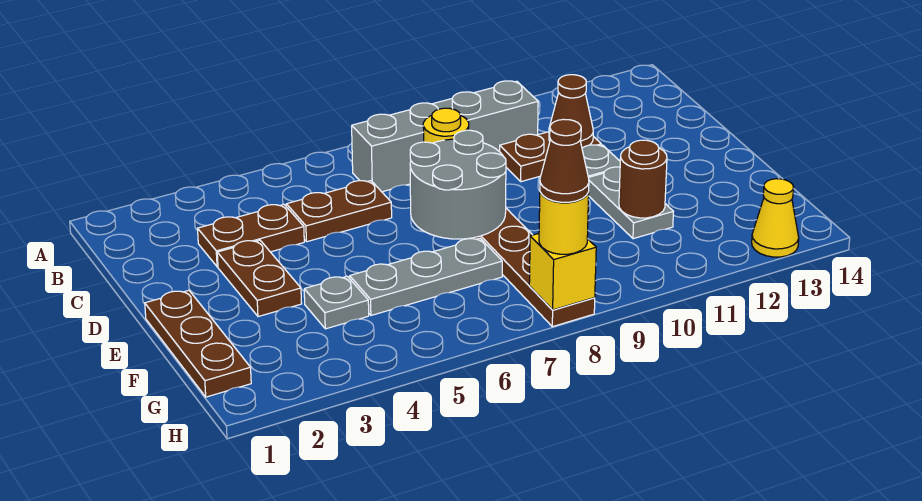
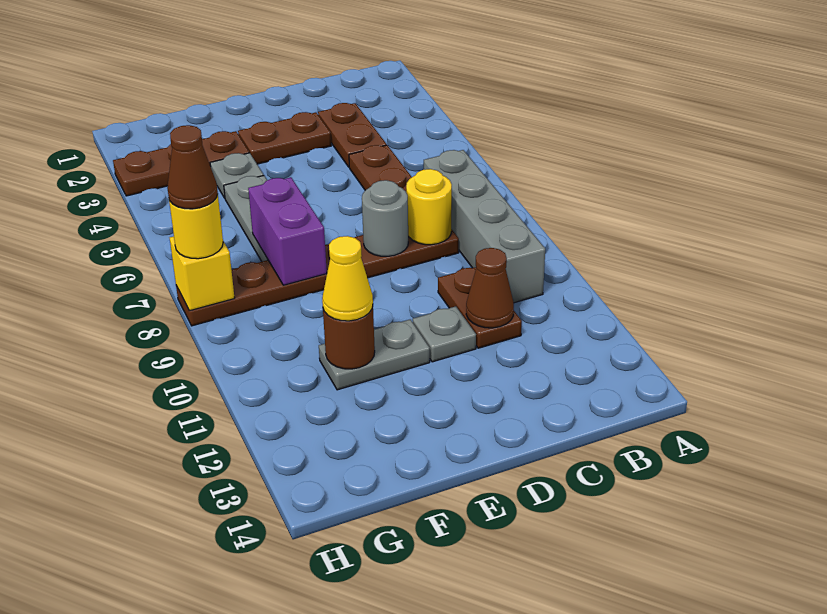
grey 2x2 round brick [410,130,506,239] -> grey 1x1 round brick [362,180,408,256]
brown 1x3 plate [145,290,251,397] -> brown 1x3 plate moved to [113,131,249,196]
none -> purple 1x2 brick [248,177,327,285]
yellow 1x1 cone [752,179,799,257] -> yellow 1x1 cone moved to [322,236,373,321]

